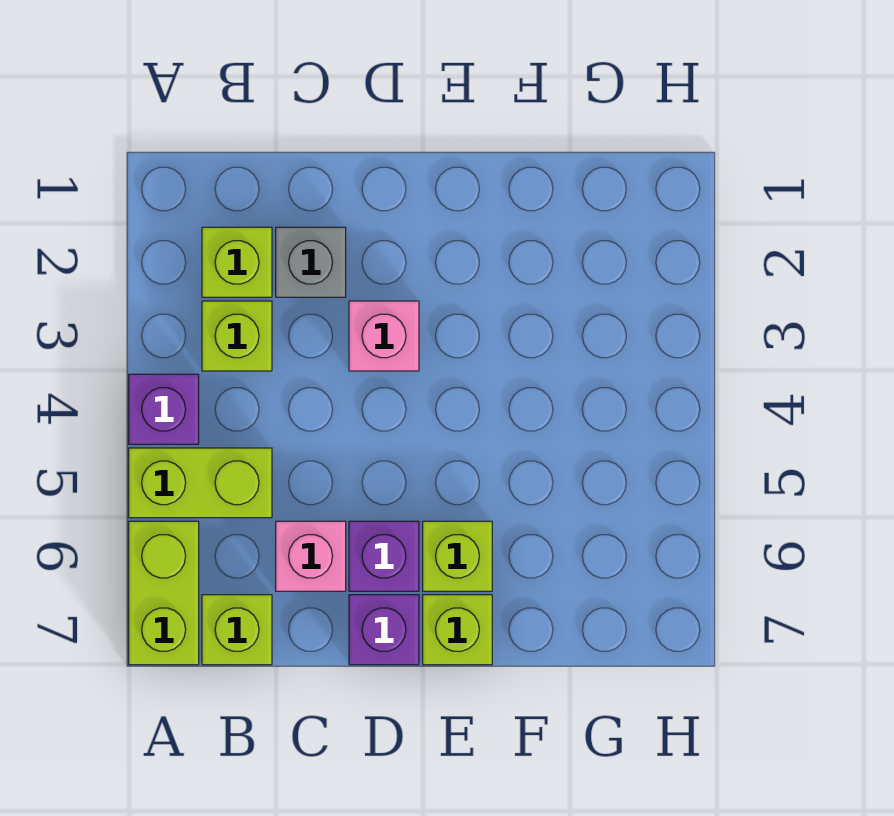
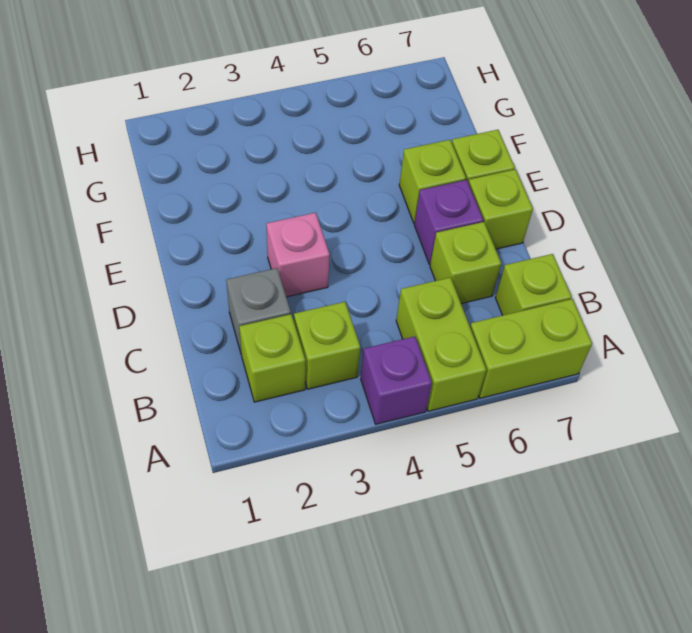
pink 1x1 brick [276,521,346,591] -> lime 1x1 brick [430,222,501,304]
purple 1x1 brick [349,595,419,665] -> lime 1x1 brick [468,169,533,249]

